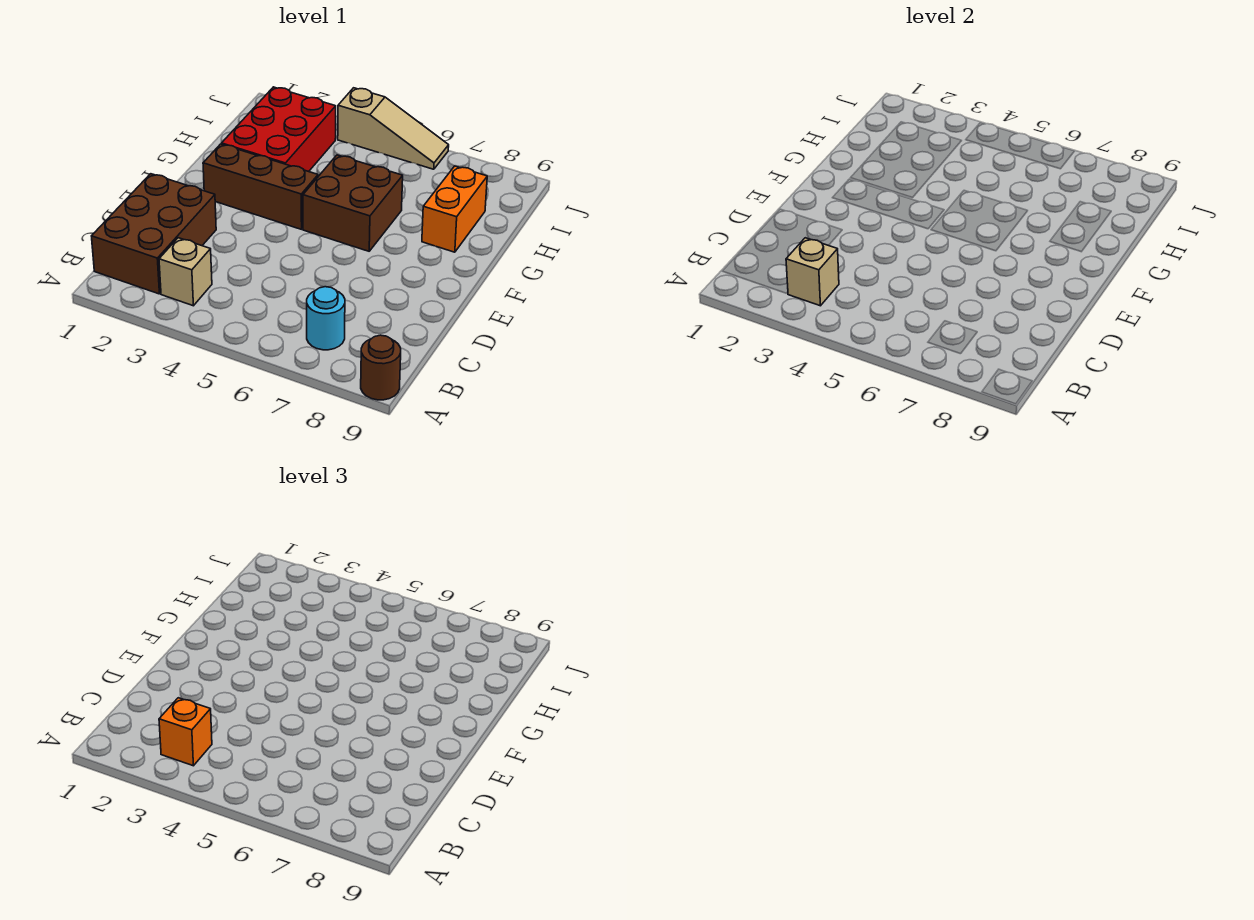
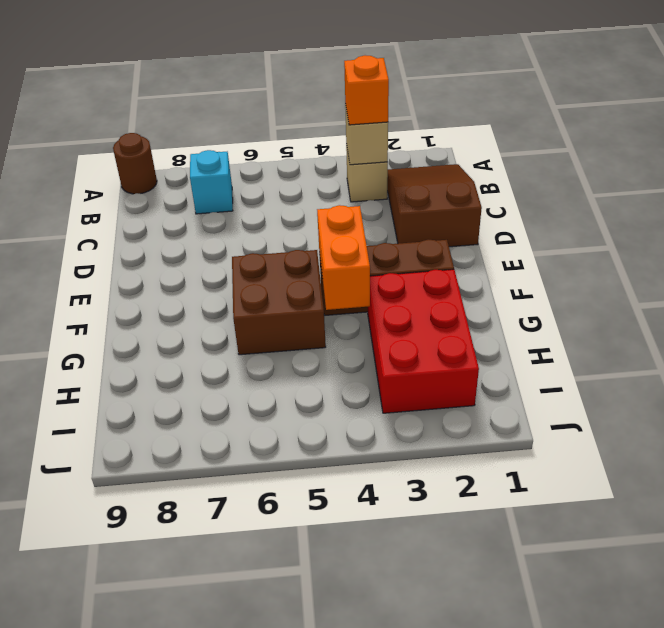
brown 2x3 brick [92,174,216,294] -> brown 2x3 slope [387,164,482,247]
cyan 1x1 round brick [307,287,345,350] -> cyan 1x1 brick [190,150,233,214]
orange 1x2 brick [422,166,487,252] -> orange 1x2 brick moved to [317,205,370,310]
tan 1x3 slope [338,88,449,169] -> none

